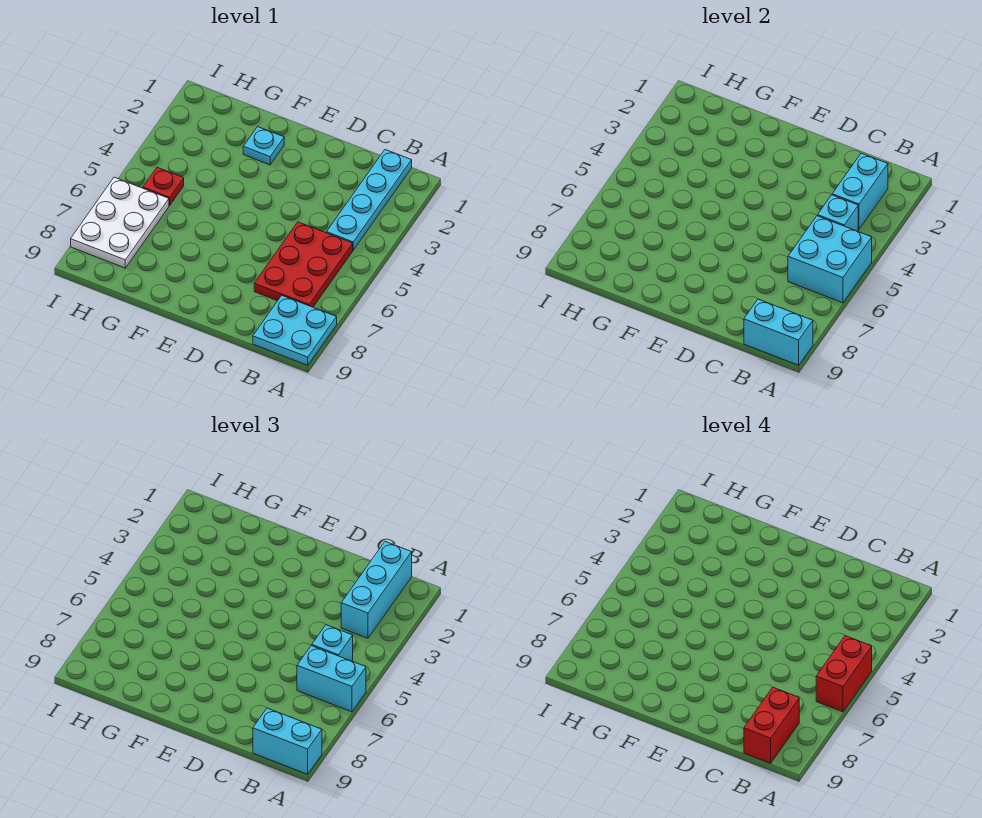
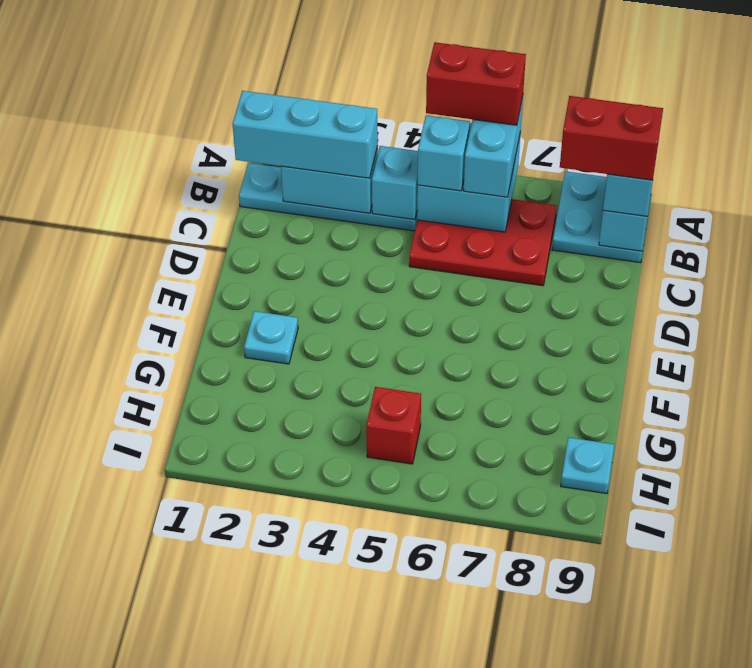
red 1x1 plate [143,167,184,206] -> red 1x1 brick [366,387,421,464]
white 2x3 plate [71,177,169,268] -> none
none -> cyan 1x1 plate [561,437,614,494]

